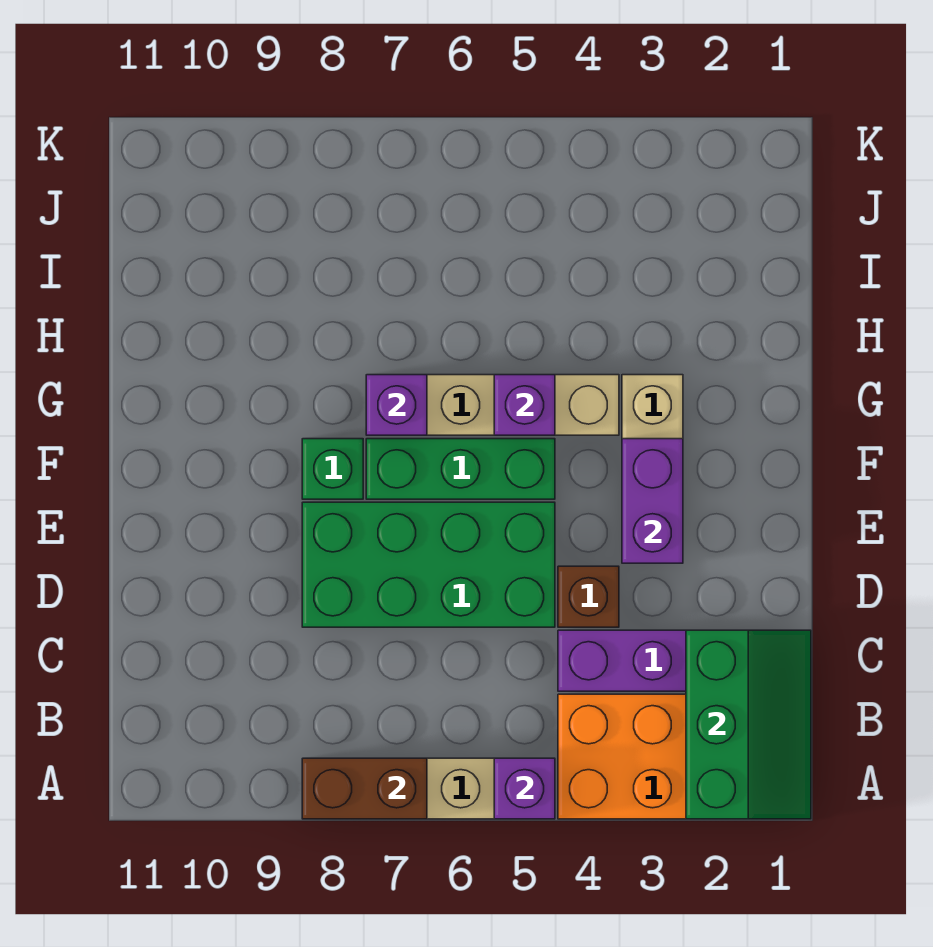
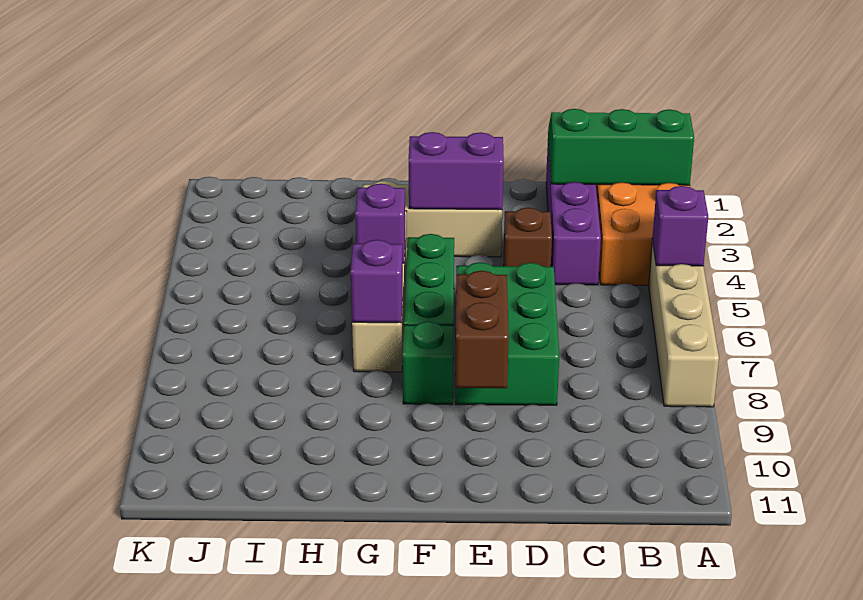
brown 1x2 brick [302,758,427,819] -> brown 1x2 brick moved to [455,271,509,388]
green 2x4 brick [302,502,555,627] -> green 2x3 brick [455,262,559,405]

